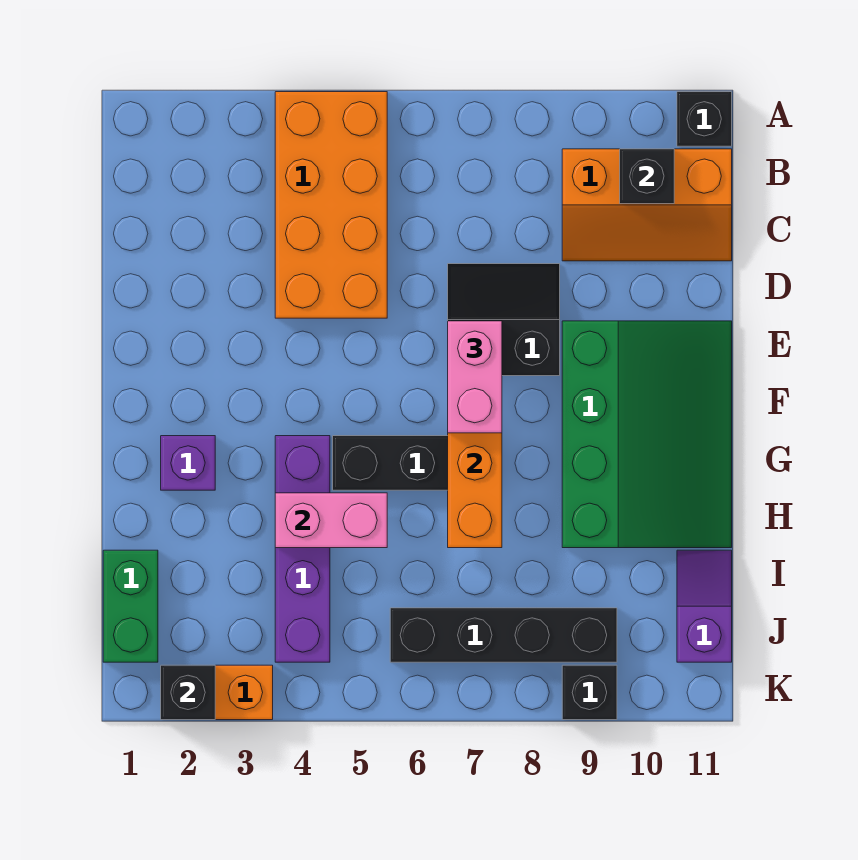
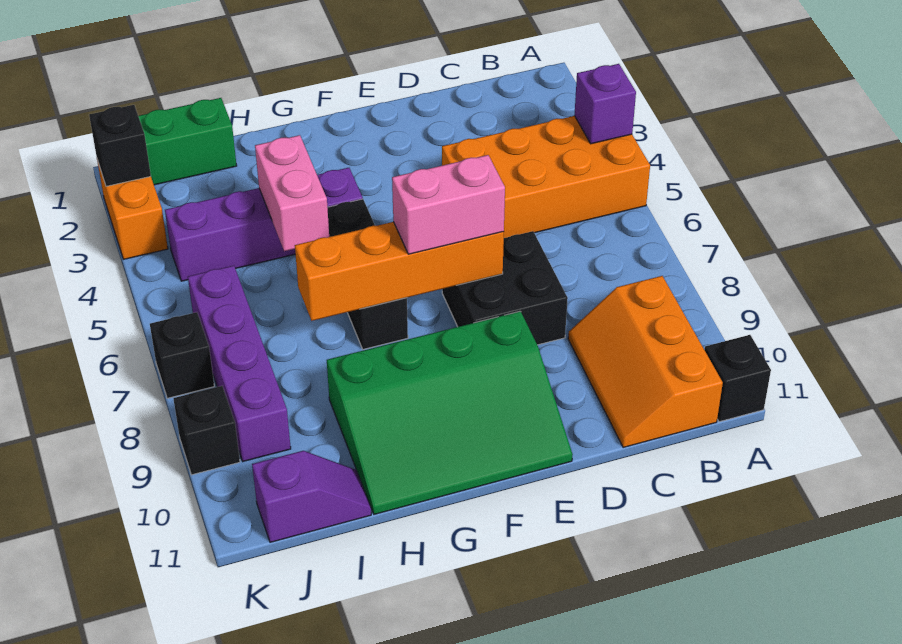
black 1x1 brick [620,149,674,204] -> black 1x1 brick moved to [150,312,214,398]
black 2x2 slope [448,264,560,376] -> black 2x2 brick [442,231,568,345]
purple 1x1 brick [161,436,215,490] -> purple 1x1 brick moved to [574,64,636,144]
black 1x4 brick [390,608,617,662] -> purple 1x4 brick [188,266,291,461]

